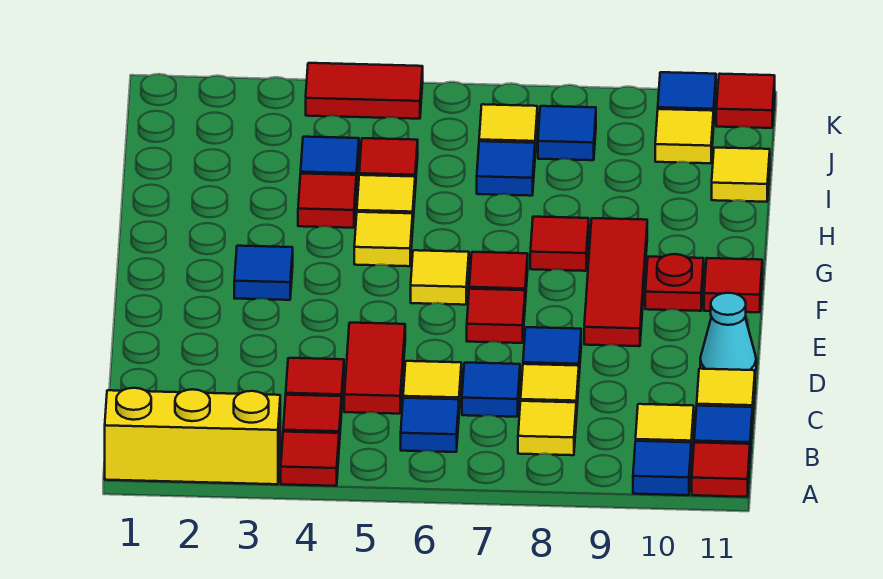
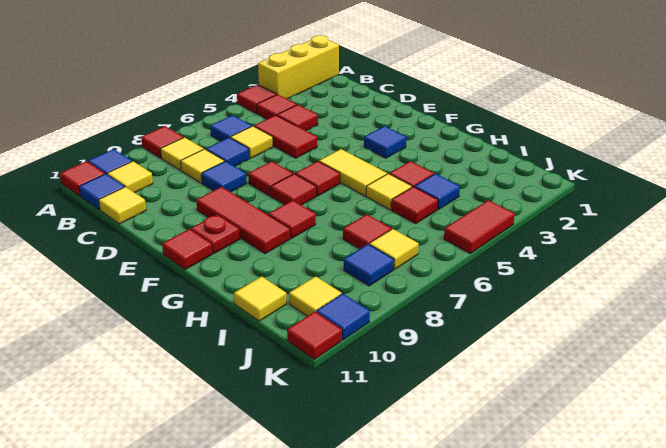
none -> red 1x1 tile [141,126,184,158]
cyan 1x1 cone [700,293,756,371] -> none
yellow 1x1 tile [411,250,469,305] -> red 1x1 tile [295,161,340,196]
yellow 1x1 tile [354,212,413,266] -> yellow 1x2 tile [319,149,387,196]
blue 1x1 tile [477,141,535,196] -> red 1x1 tile [343,214,391,249]

